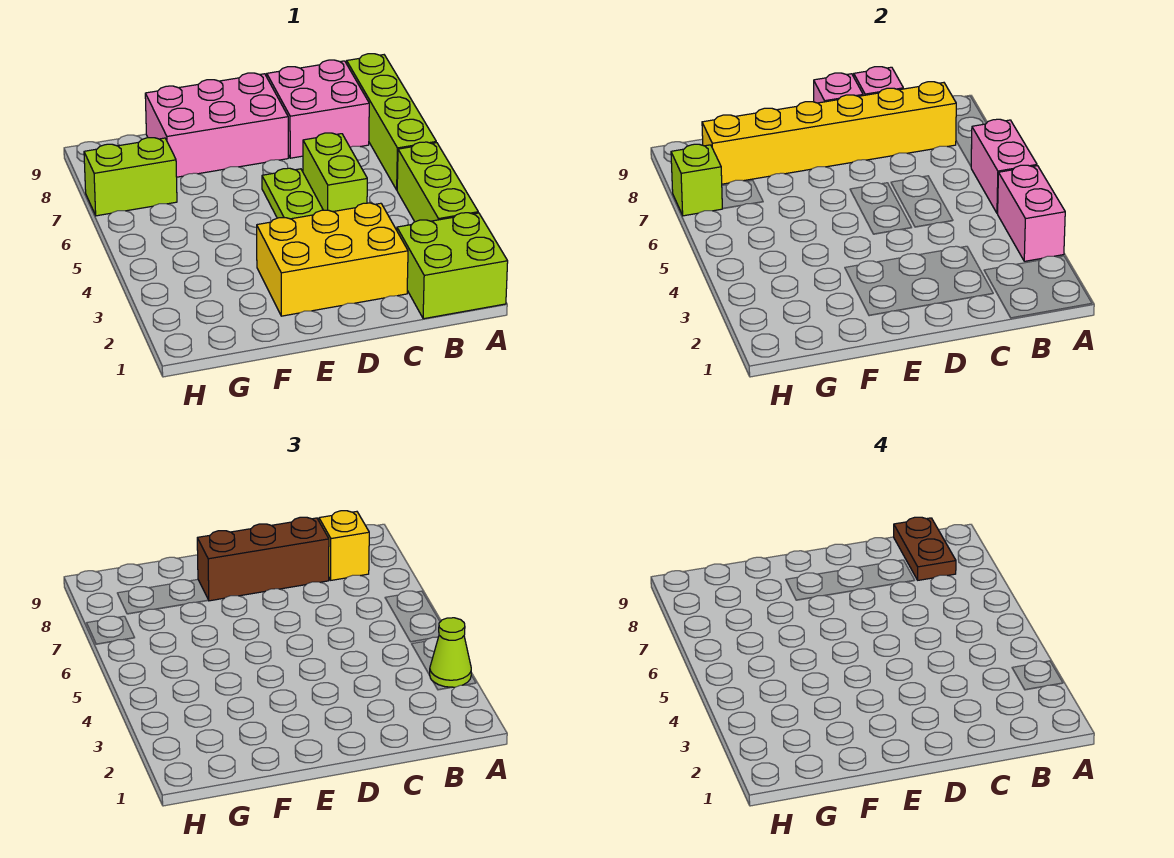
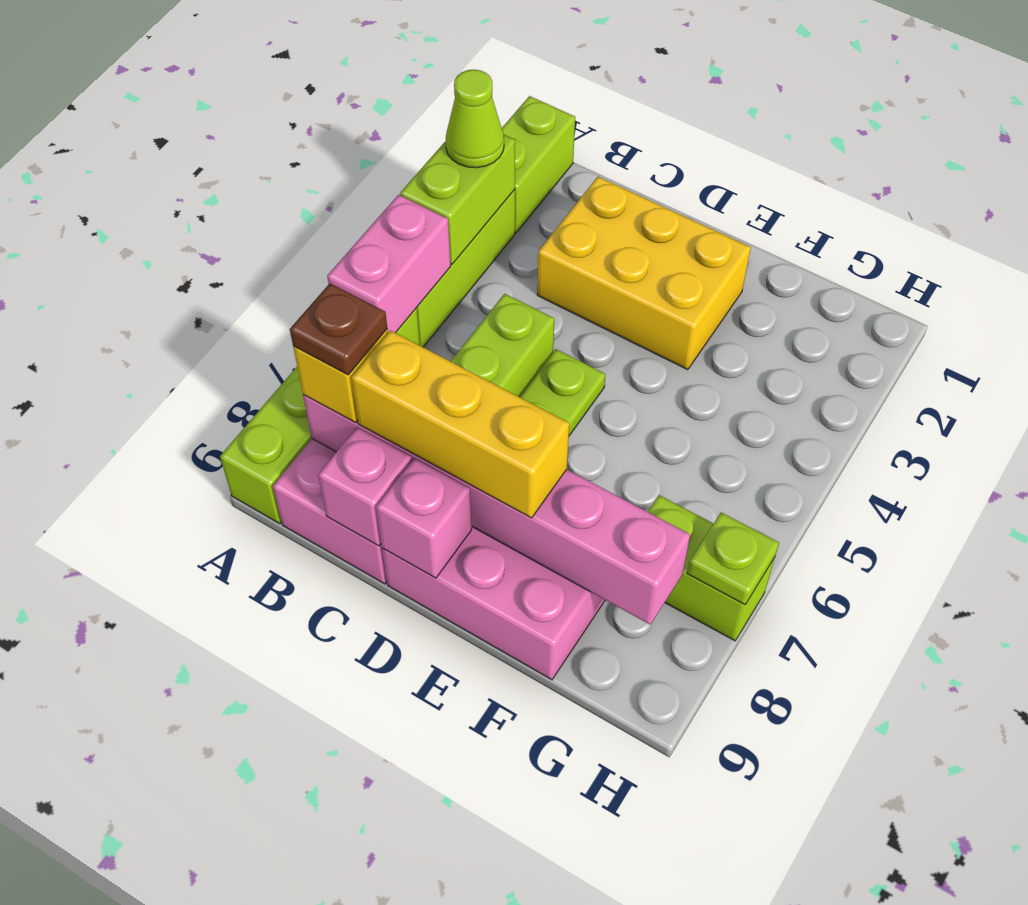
lime 2x2 brick [397,213,508,319] -> lime 1x2 brick [502,96,575,233]
pink 1x2 brick [998,165,1065,261] -> lime 1x2 brick [400,135,515,264]
yellow 1x6 brick [702,82,956,184] -> pink 1x6 brick [303,394,690,624]
brown 1x2 plate [894,517,956,580] -> brown 1x1 plate [290,283,387,375]
brown 1x3 brick [197,517,329,601] -> yellow 1x3 brick [351,331,569,518]
lime 1x1 brick [671,144,723,216] -> lime 1x1 plate [687,513,779,604]

